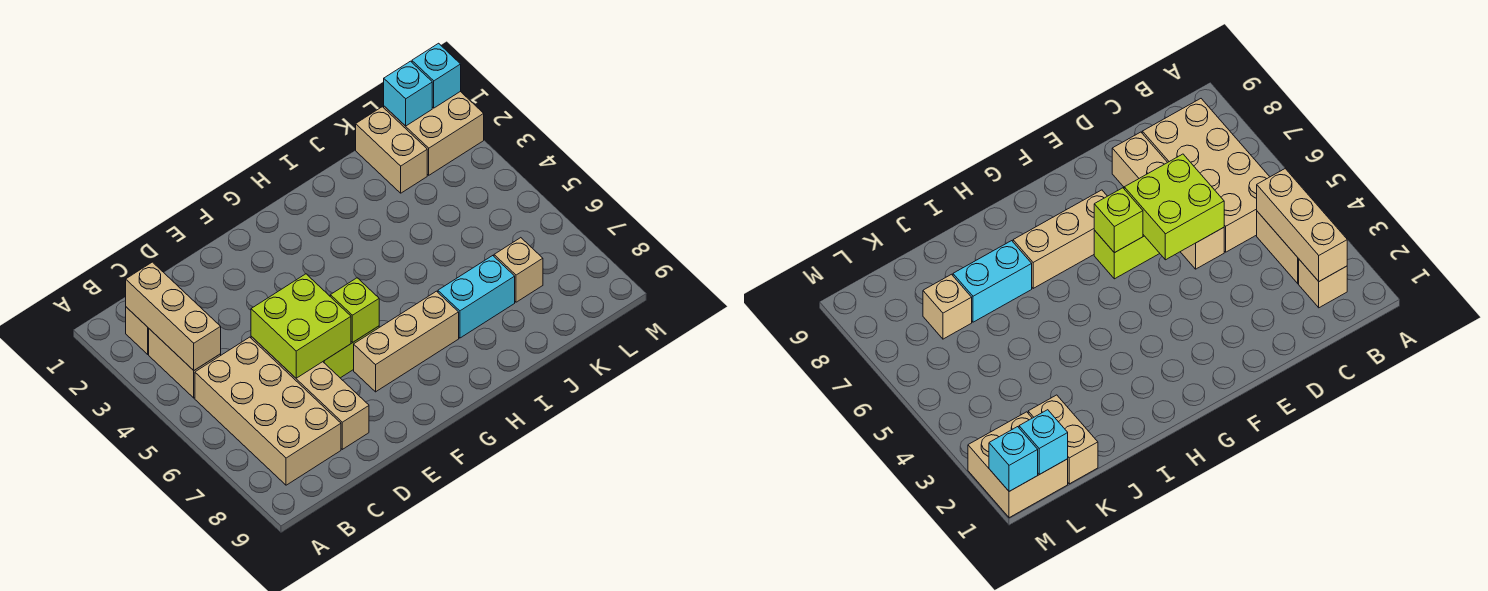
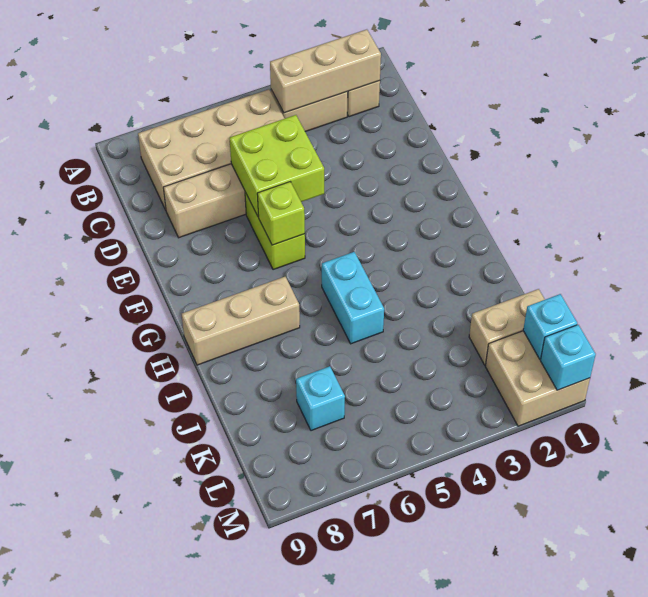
tan 1x3 brick [354,291,459,392] -> tan 1x3 brick turned to [182,276,300,365]
cyan 1x2 brick [438,256,515,338] -> cyan 1x2 brick moved to [322,252,384,344]
tan 1x1 brick [494,238,543,302] -> cyan 1x1 brick [296,366,345,431]

